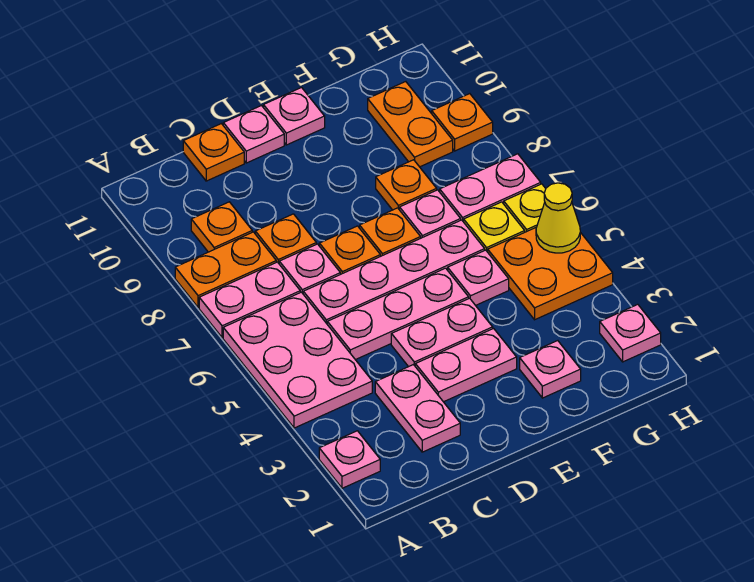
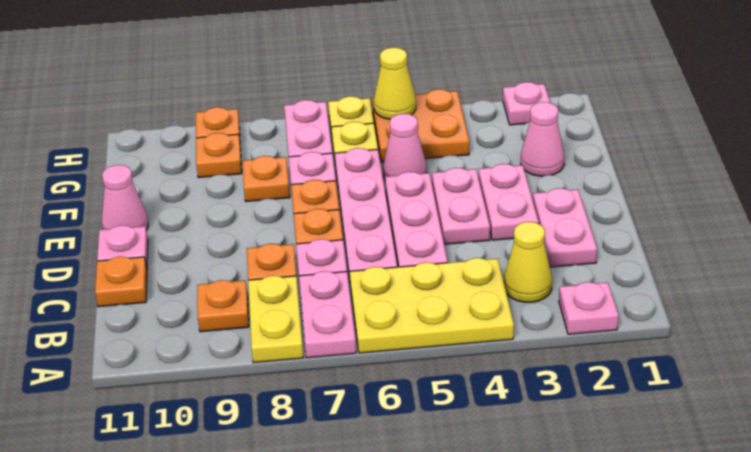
pink 2x3 plate [223,292,372,428] -> yellow 2x3 plate [350,258,514,353]
orange 1x2 plate [175,232,276,308] -> yellow 1x2 plate [248,276,303,363]
none -> yellow 1x1 cone [504,222,552,302]
pink 1x2 plate [375,365,460,452] -> pink 1x2 plate turned to [533,188,597,267]
pink 1x1 plate [264,88,325,145] -> pink 1x1 cone [102,165,148,230]
pink 1x1 plate [520,341,581,398] -> pink 1x1 cone [521,102,565,176]
pink 1x1 plate [448,250,509,305] -> pink 1x1 cone [383,114,427,179]
orange 1x2 plate [368,82,453,167] -> orange 1x1 plate [196,133,242,178]

